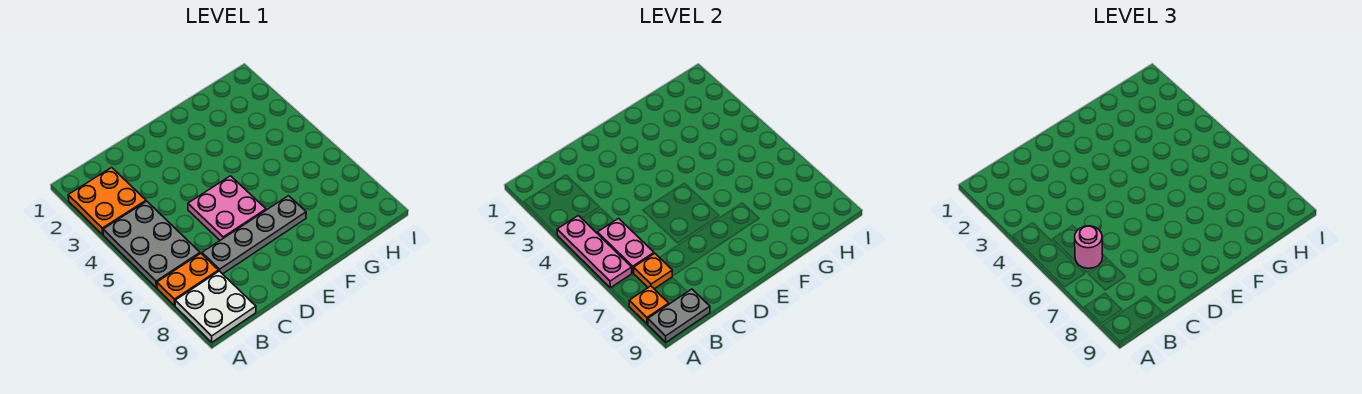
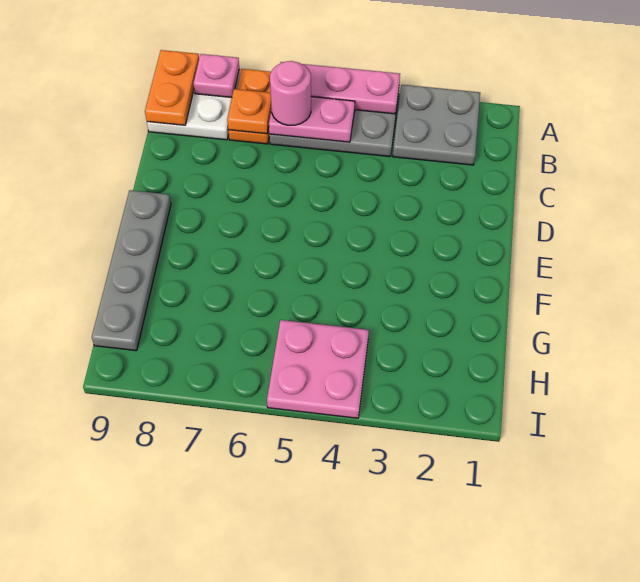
orange 2x2 plate [68,167,146,235] -> grey 2x2 plate [393,85,480,165]
orange 1x1 plate [629,286,669,324] -> pink 1x1 plate [194,54,239,97]
grey 1x2 plate [648,289,710,342] -> orange 1x2 plate [145,50,199,125]
grey 1x4 plate [202,196,306,274] -> grey 1x4 plate moved to [92,190,171,351]
pink 2x2 plate [188,176,266,240] -> pink 2x2 plate moved to [267,320,369,418]

